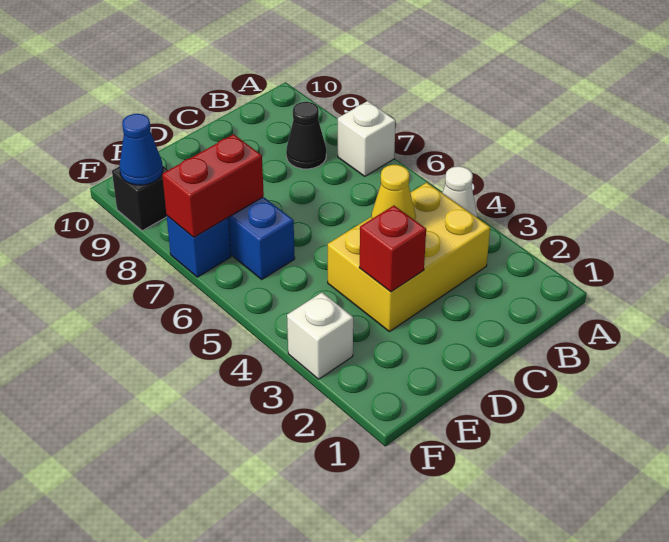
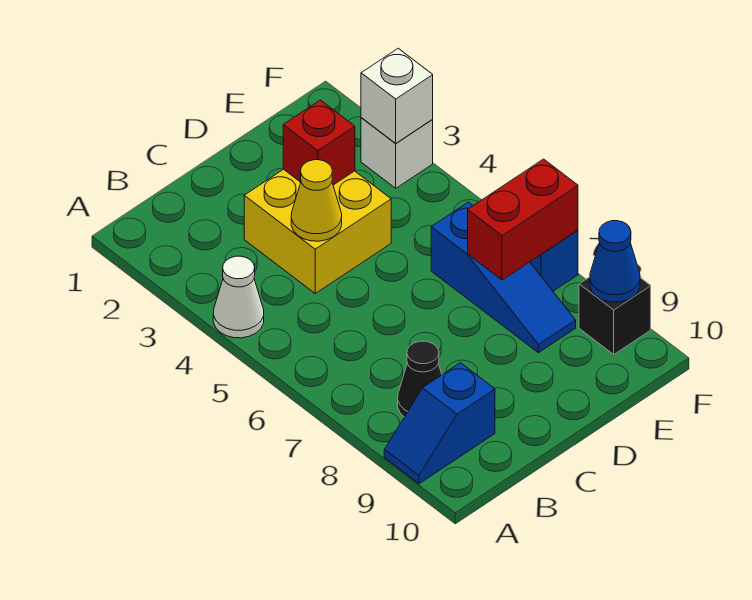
white 1x1 brick [338,101,396,176] -> white 1x1 brick moved to [361,48,433,143]
none -> blue 1x2 slope [384,363,495,484]
yellow 2x3 brick [328,183,490,332] -> yellow 2x2 brick [244,169,391,293]

